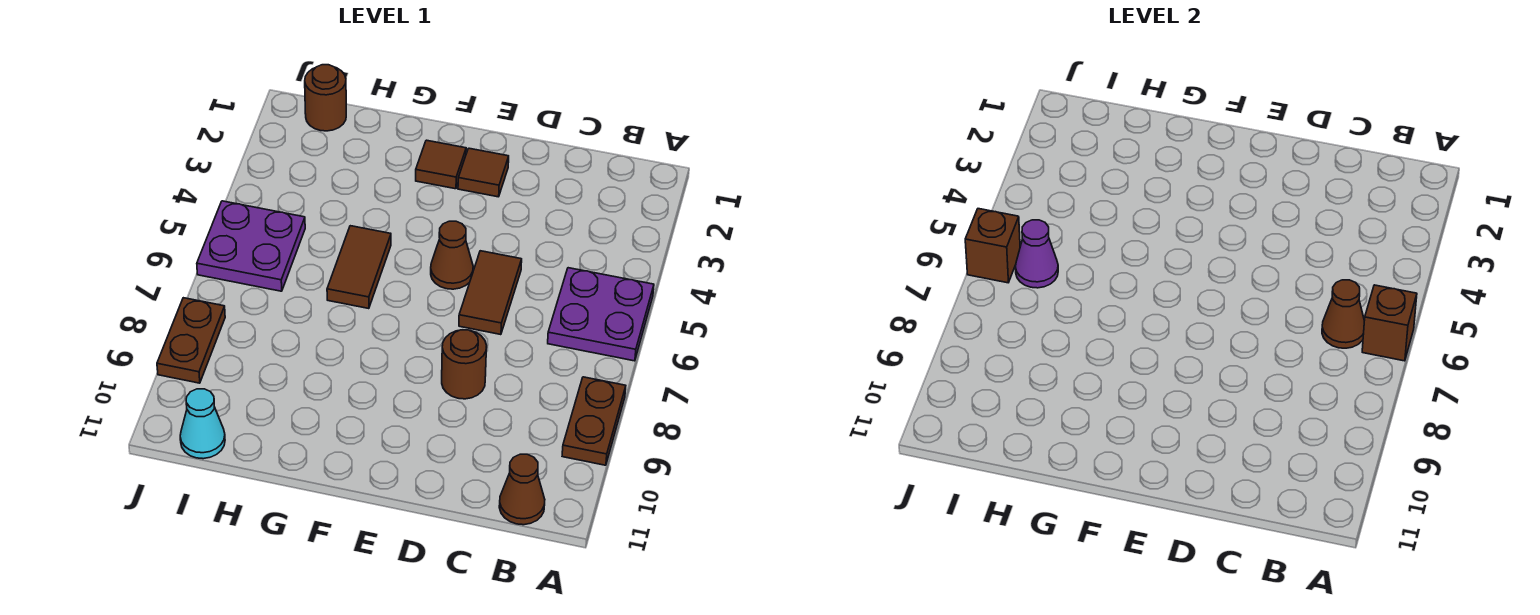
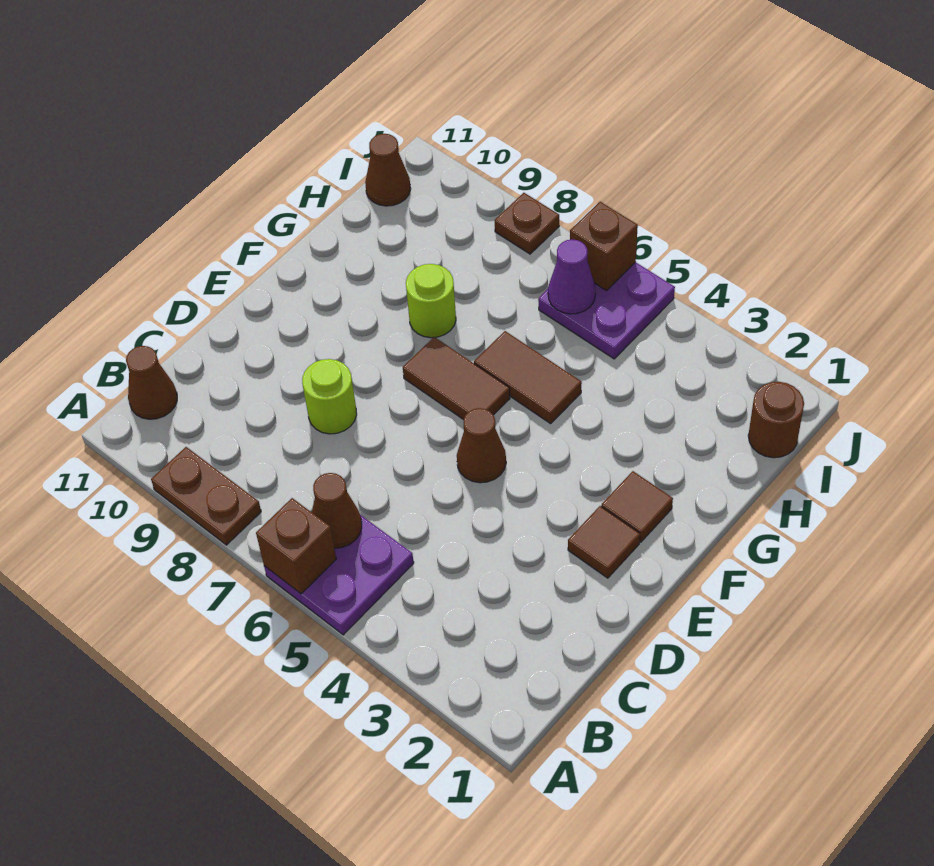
brown 1x2 tile [459,251,522,335] -> brown 1x2 tile moved to [403,337,510,420]
brown 1x1 round brick [442,330,487,399] -> lime 1x1 round brick [302,359,357,434]
none -> lime 1x1 round brick [406,264,456,338]
cyan 1x1 cone [180,389,225,459] -> brown 1x1 cone [365,134,411,206]
brown 1x2 plate [157,298,225,383] -> brown 1x1 plate [495,193,559,254]

